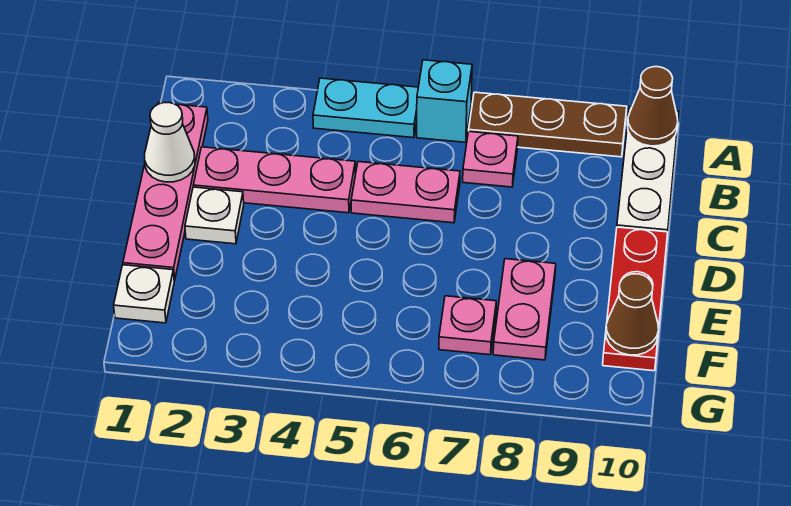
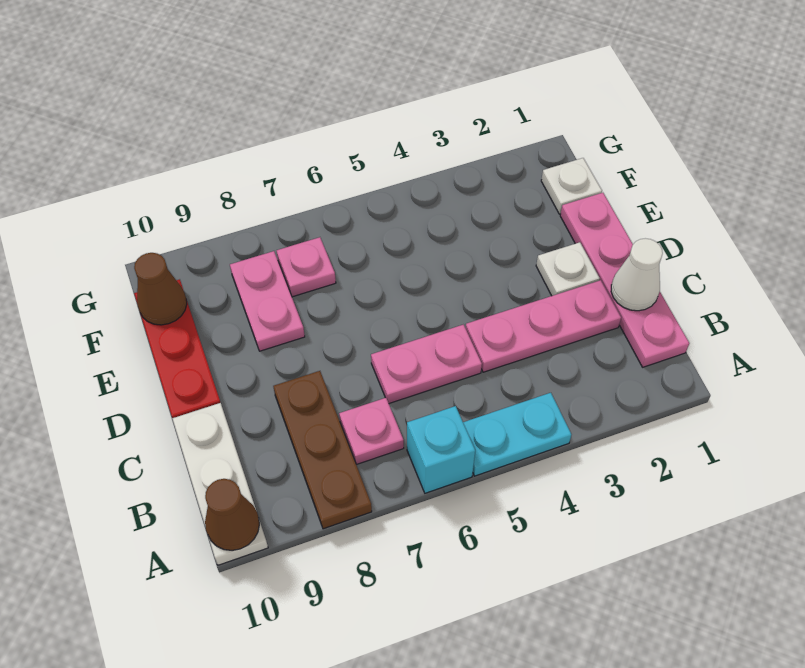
brown 1x3 plate [469,92,627,157] -> brown 1x3 plate turned to [273,371,372,529]

